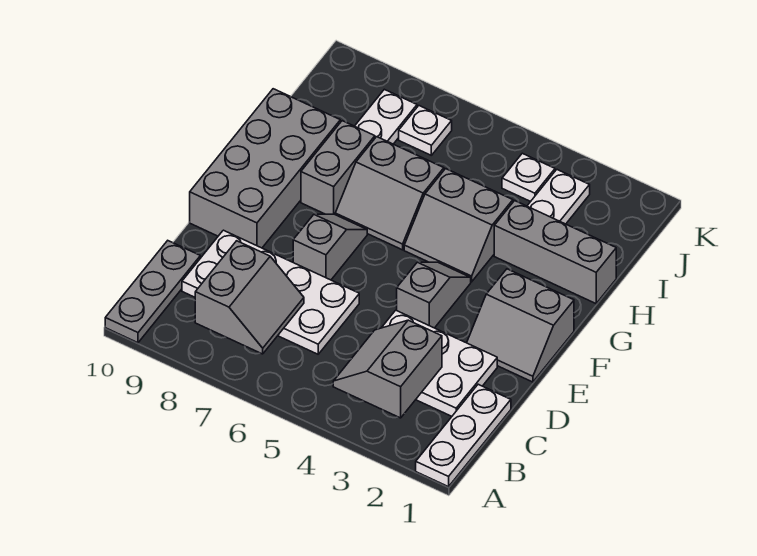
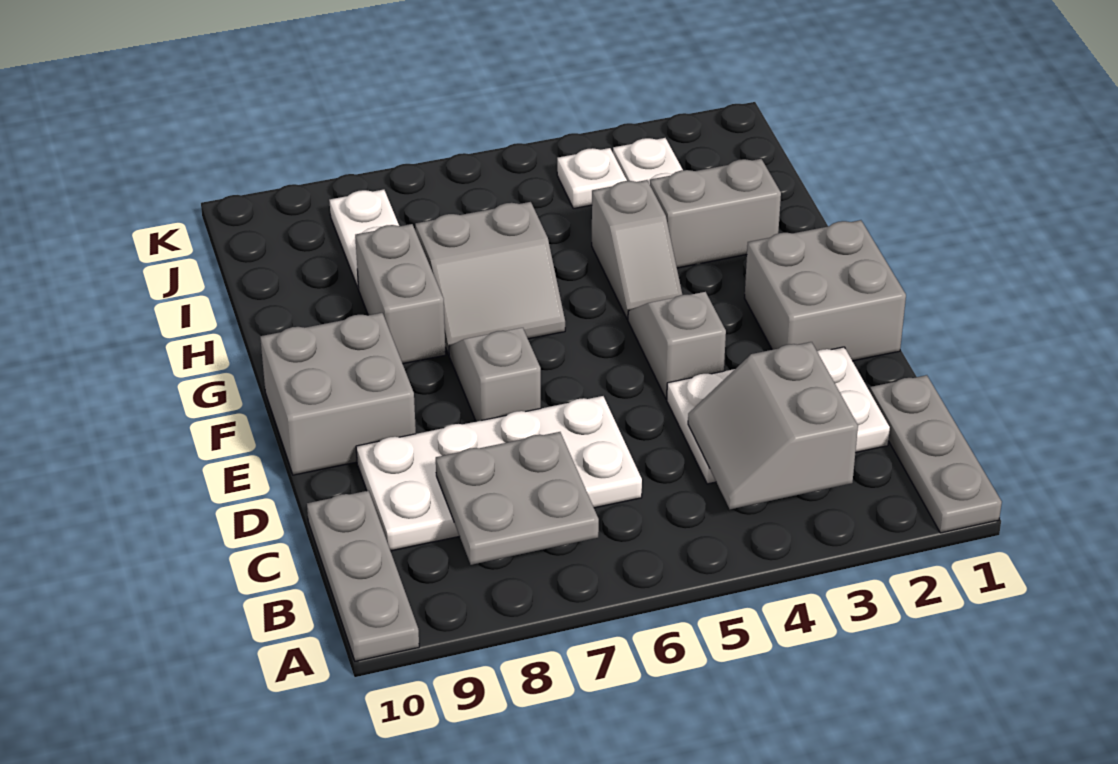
white 1x3 plate [416,384,511,487] -> grey 1x3 plate [870,375,1002,533]
grey 2x2 slope [195,241,304,354] -> grey 2x2 plate [436,432,599,565]
grey 2x2 slope [467,269,574,382] -> grey 2x2 brick [745,220,906,361]
grey 2x4 brick [190,89,340,248] -> grey 2x2 brick [260,313,416,475]
grey 2x2 slope [404,169,513,282] -> grey 1x2 slope [592,180,682,319]
grey 1x3 brick [494,201,616,304] -> grey 1x2 brick [650,159,781,268]
white 1x1 plate [399,106,452,155] -> none

